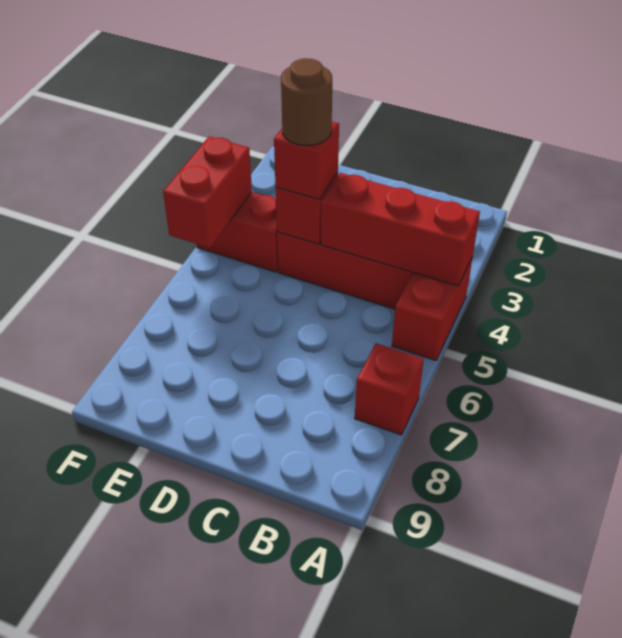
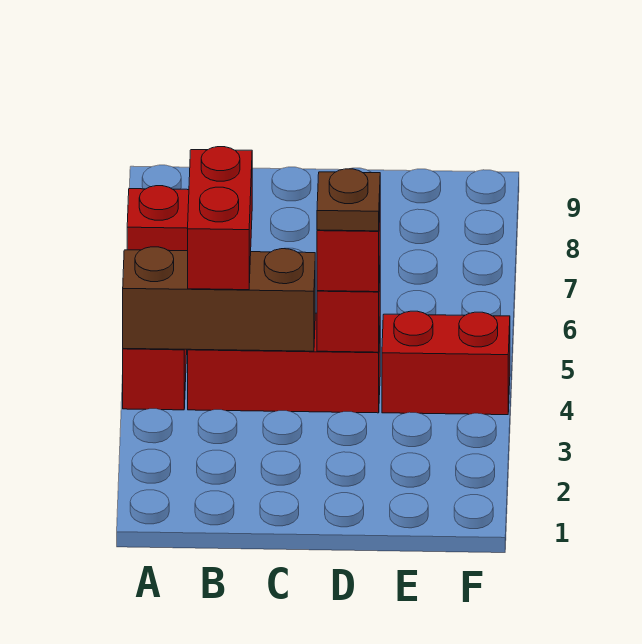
red 1x3 brick [321,173,480,286] -> brown 1x3 brick [123,247,315,351]
brown 1x1 round brick [281,58,332,146] -> brown 1x1 plate [317,169,380,231]
red 1x2 brick [163,137,252,248] -> red 1x2 brick moved to [188,147,252,290]

